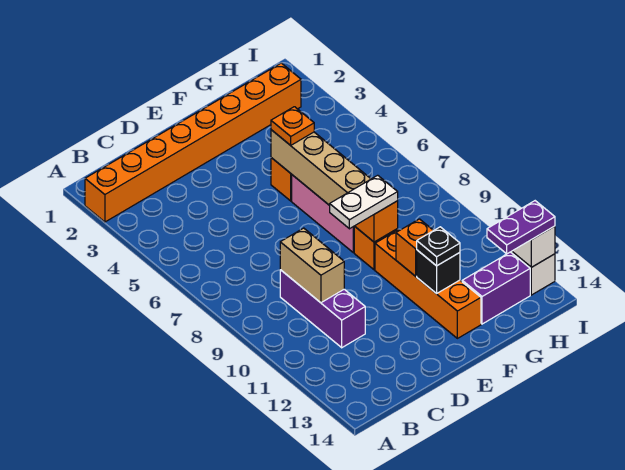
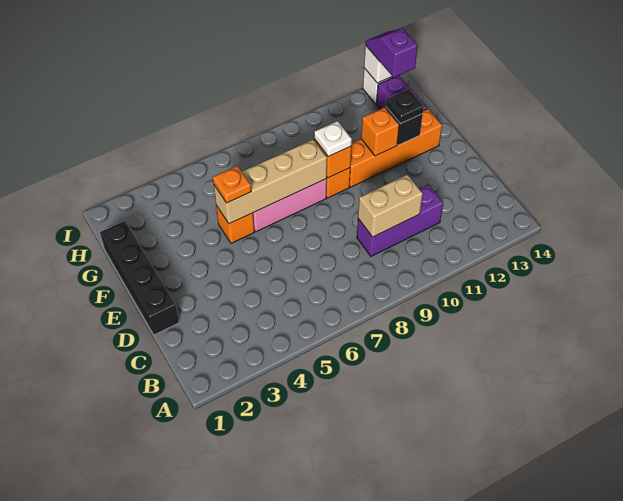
orange 1x8 brick [85,63,301,222] -> none
none -> black 1x4 brick [100,221,179,335]
white 1x2 plate [329,175,398,229] -> white 1x1 plate [314,121,352,157]
purple 1x2 plate [487,201,555,254] -> purple 1x2 slope [365,29,418,77]

